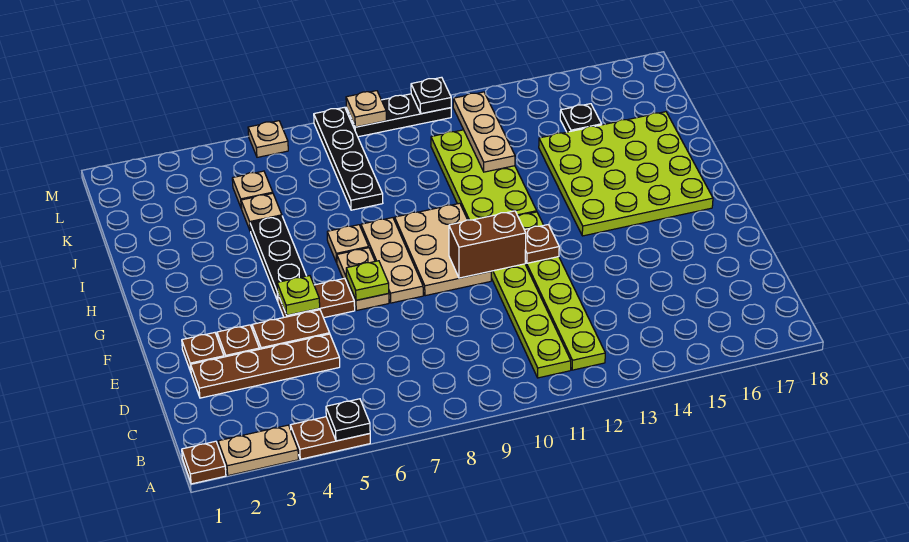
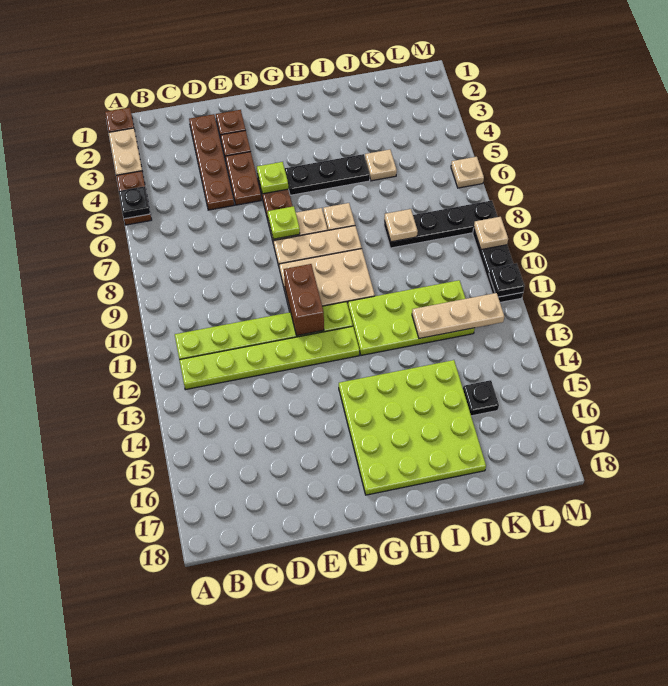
brown 1x1 plate [525,225,559,263] -> none
tan 1x1 plate [232,171,273,208] -> tan 1x1 plate moved to [384,209,418,242]

